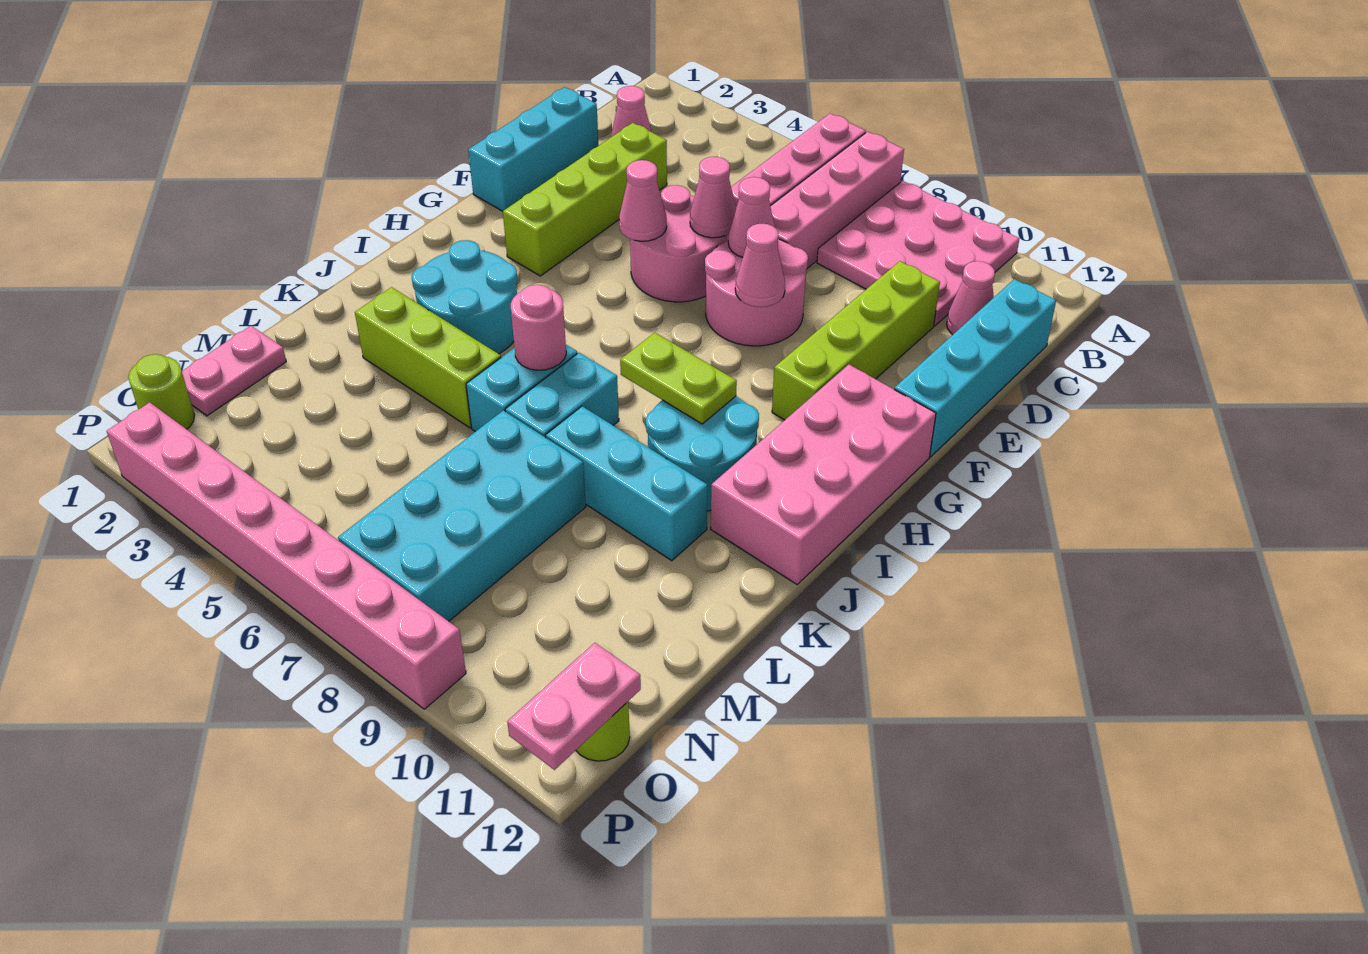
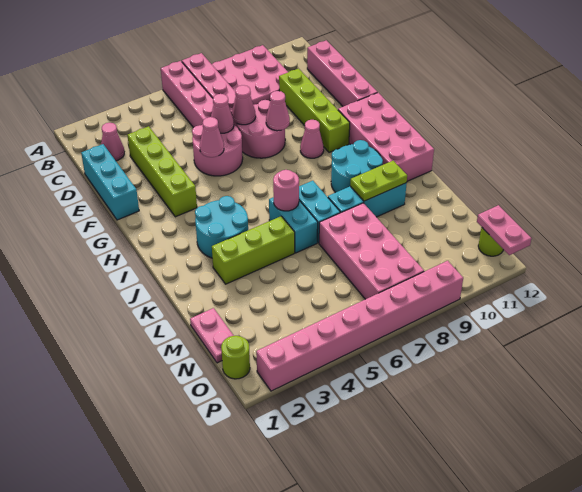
pink 1x1 cone [947,261,995,335] -> pink 1x1 cone moved to [300,120,324,158]
cyan 1x4 brick [894,279,1056,457] -> pink 1x4 brick [307,40,378,107]
lime 1x2 plate [620,333,737,424] -> lime 1x2 plate moved to [350,161,407,201]
cyan 2x4 brick [338,410,586,621] -> pink 2x4 brick [319,203,424,299]

